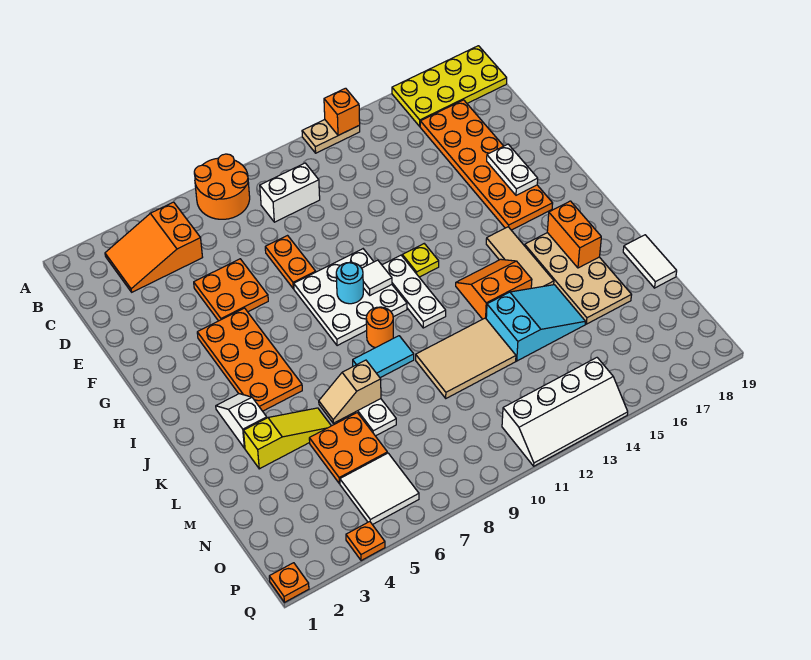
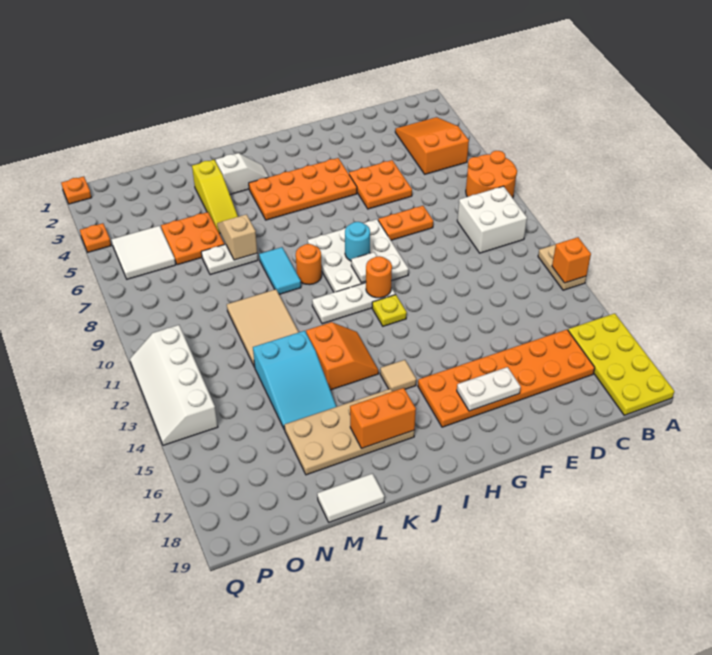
white 1x2 brick [260,163,320,222] -> white 2x2 brick [457,186,527,253]
none -> orange 1x1 round brick [366,256,392,298]
tan 1x3 tile [486,227,554,288] -> tan 1x1 tile [380,360,416,391]

